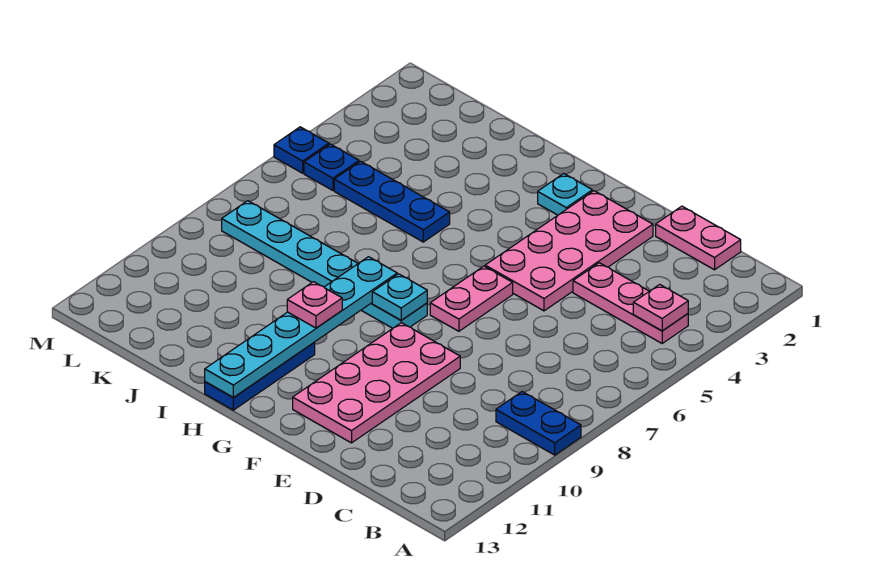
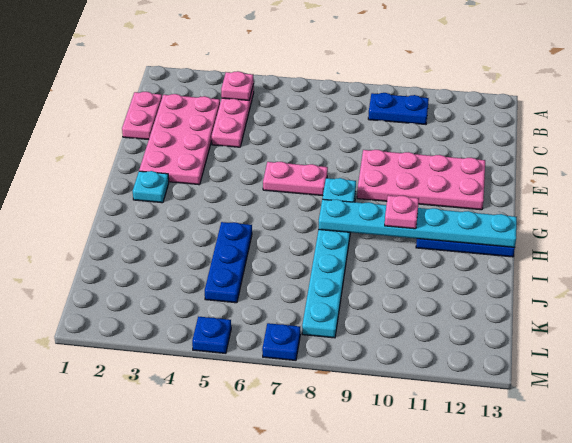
blue 1x2 plate [496,392,581,455] -> blue 1x2 plate turned to [368,93,429,124]
pink 2x4 plate [485,191,653,311] -> pink 2x4 plate turned to [139,94,220,185]
blue 1x1 plate [304,144,359,190] -> blue 1x1 plate moved to [262,323,300,360]

